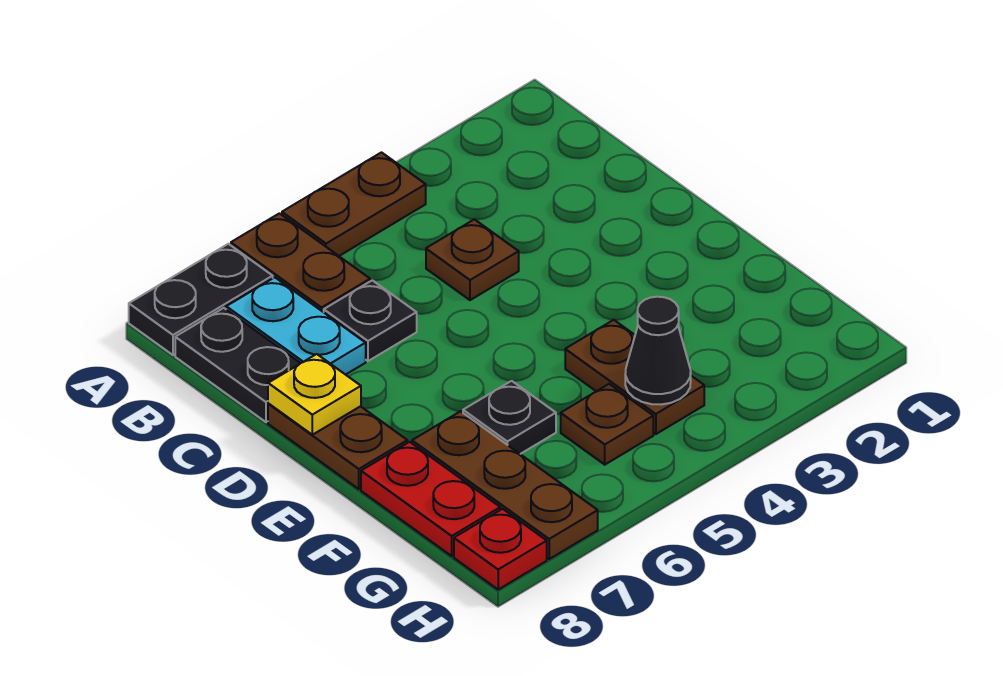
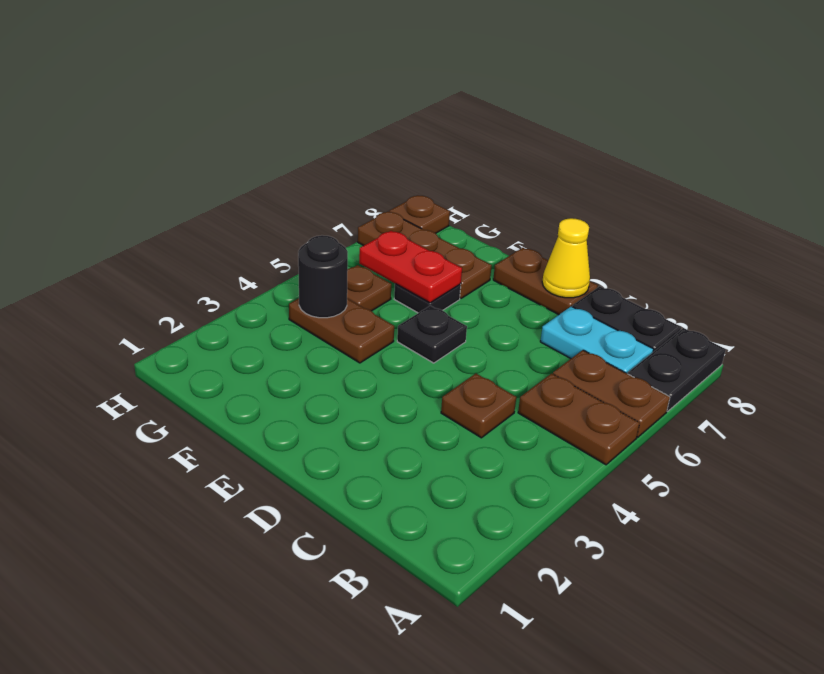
brown 1x2 plate [282,153,426,256] -> brown 1x2 plate turned to [518,373,640,465]
black 1x1 plate [324,280,417,361] -> black 1x1 plate moved to [397,306,467,363]
yellow 1x1 plate [268,354,361,435] -> yellow 1x1 cone [542,218,590,298]
red 1x2 plate [361,442,500,556] -> red 1x2 plate moved to [359,231,462,303]
black 1x1 cone [625,297,691,405] -> black 1x1 round brick [298,235,348,318]
red 1x1 plate [454,509,547,589] -> brown 1x1 plate [389,196,450,233]

